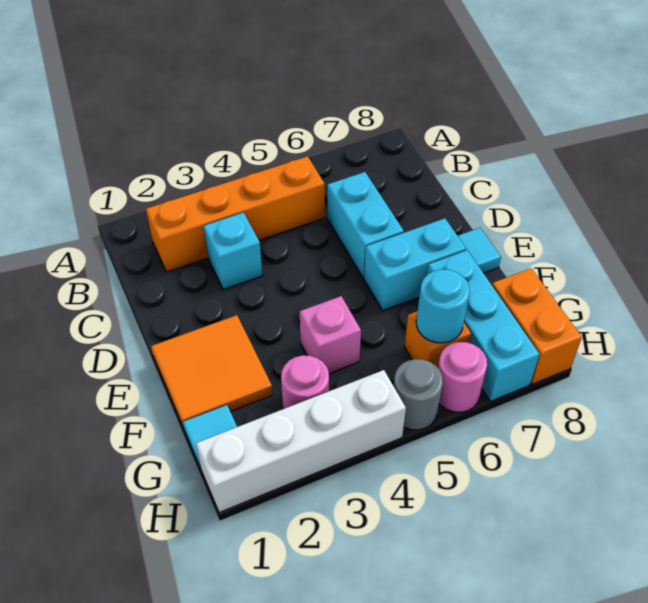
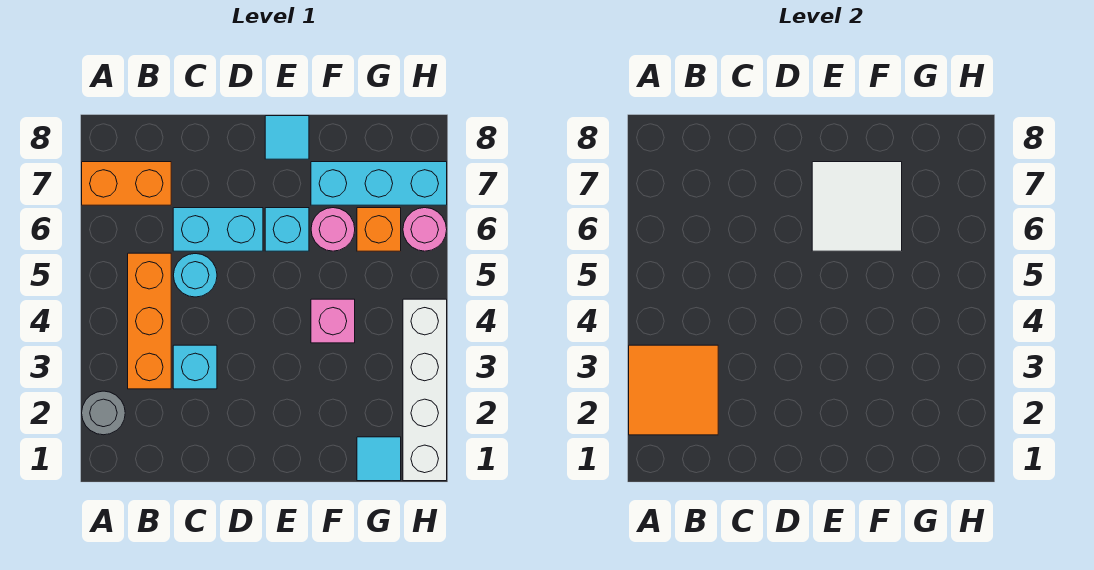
orange 1x4 brick [146,156,325,272] -> orange 1x3 brick [128,253,171,389]
orange 2x2 tile [151,315,273,428] -> orange 2x2 tile moved to [629,345,718,435]
cyan 1x2 brick [364,218,466,311] -> cyan 1x1 brick [265,208,309,251]
none -> white 2x2 tile [812,162,902,251]
pink 1x1 round brick [281,355,329,409] -> pink 1x1 round brick moved to [311,208,355,251]
cyan 1x1 round brick [416,270,470,343] -> cyan 1x1 round brick moved to [173,254,217,297]
orange 1x2 brick [492,268,582,384] -> orange 1x2 brick moved to [82,162,171,205]
grey 1x1 round brick [394,359,443,430] -> grey 1x1 round brick moved to [82,391,125,435]

